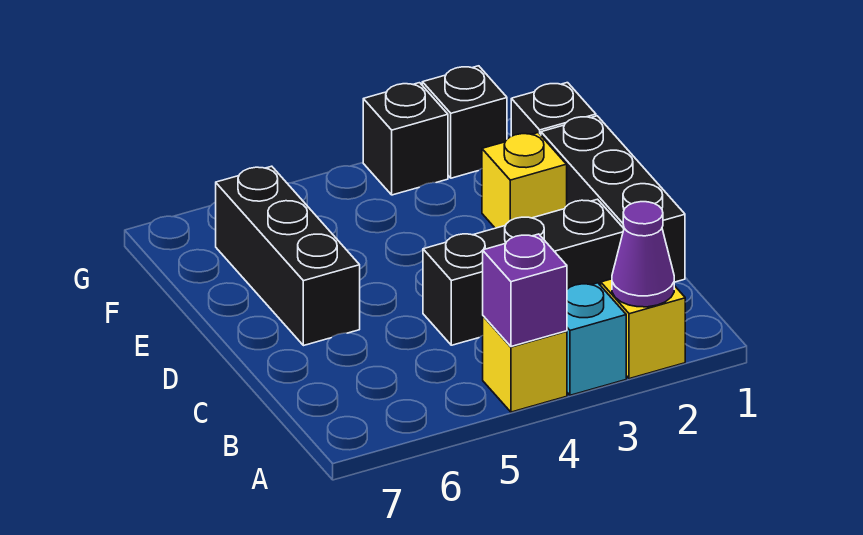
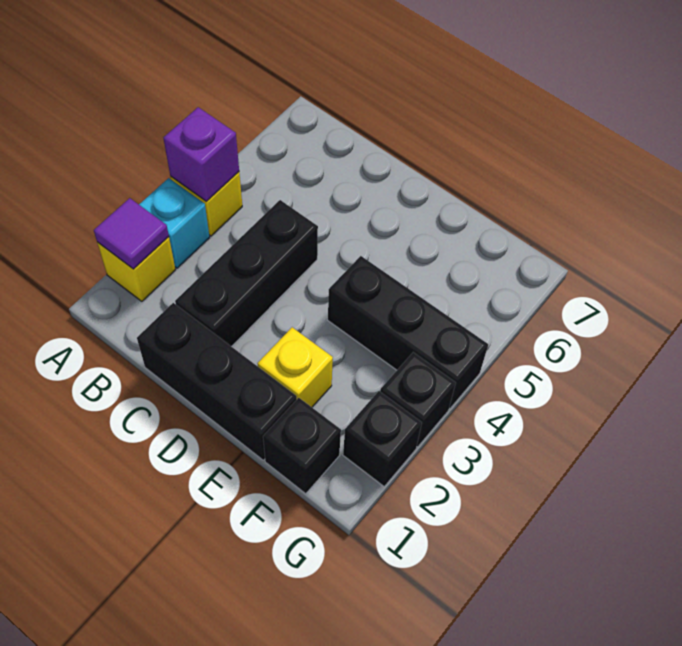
purple 1x1 cone [612,202,674,307] -> purple 1x1 tile [94,198,169,269]
black 1x3 brick [216,166,360,346] -> black 1x3 brick moved to [328,256,488,408]

